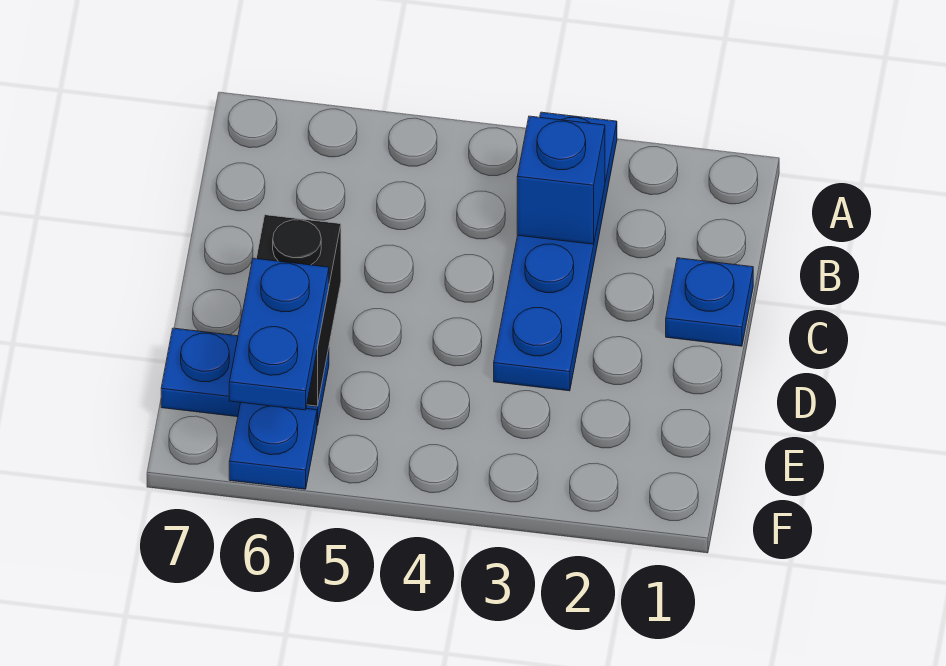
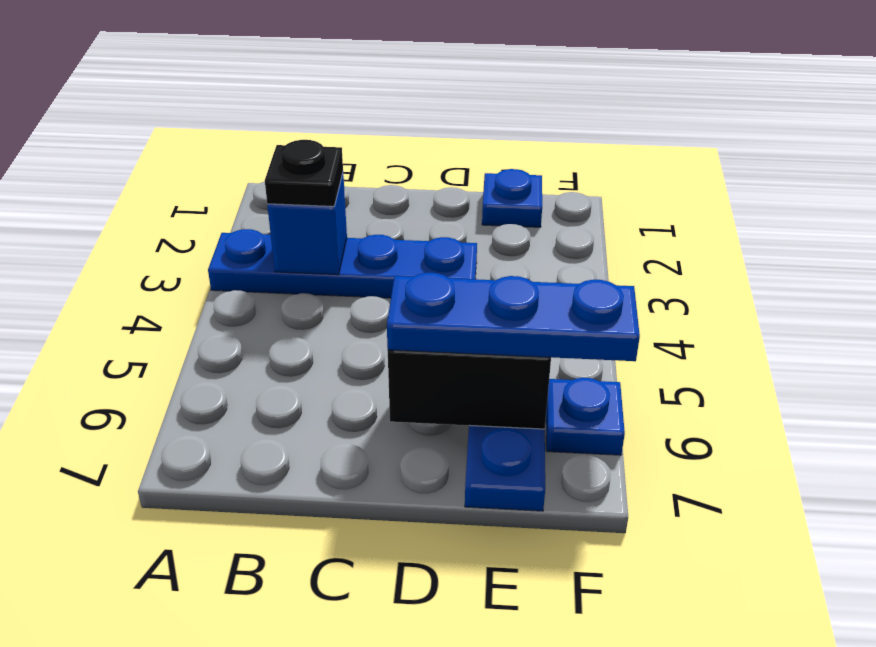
none -> black 1x1 plate [265,140,343,206]
blue 1x1 plate [666,258,753,346] -> blue 1x1 plate moved to [482,169,542,227]
blue 1x2 plate [229,258,329,410] -> blue 1x3 plate [387,273,640,361]

